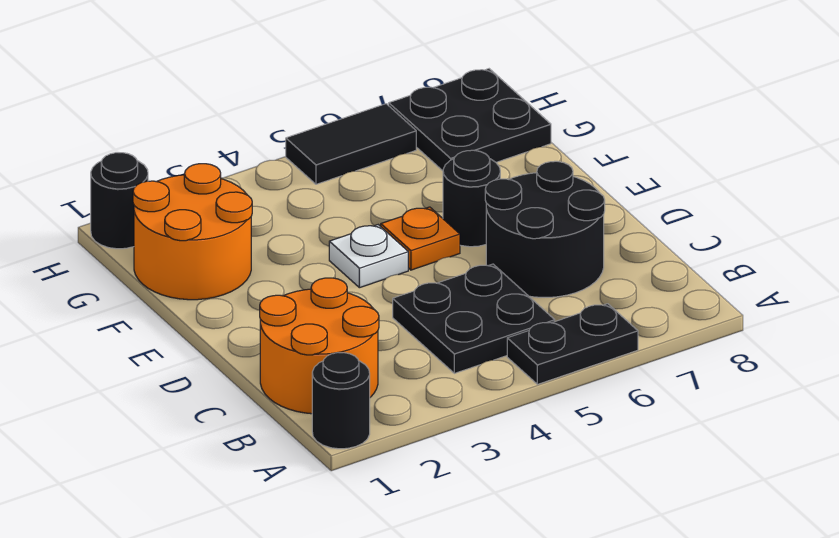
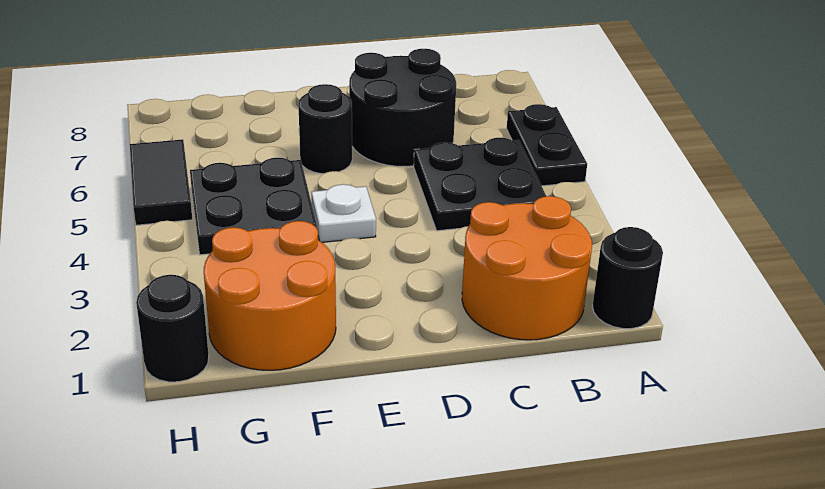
orange 1x1 plate [381,207,460,270] -> none
black 2x2 plate [389,69,551,171] -> black 2x2 plate moved to [190,158,317,255]

